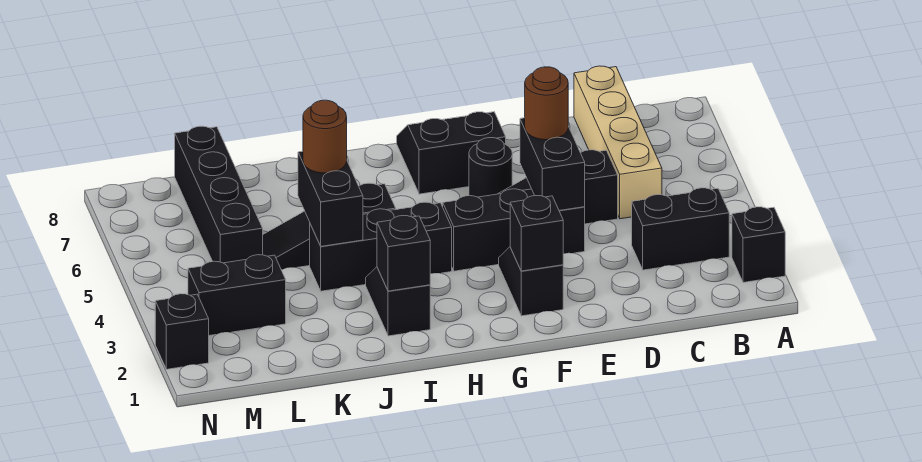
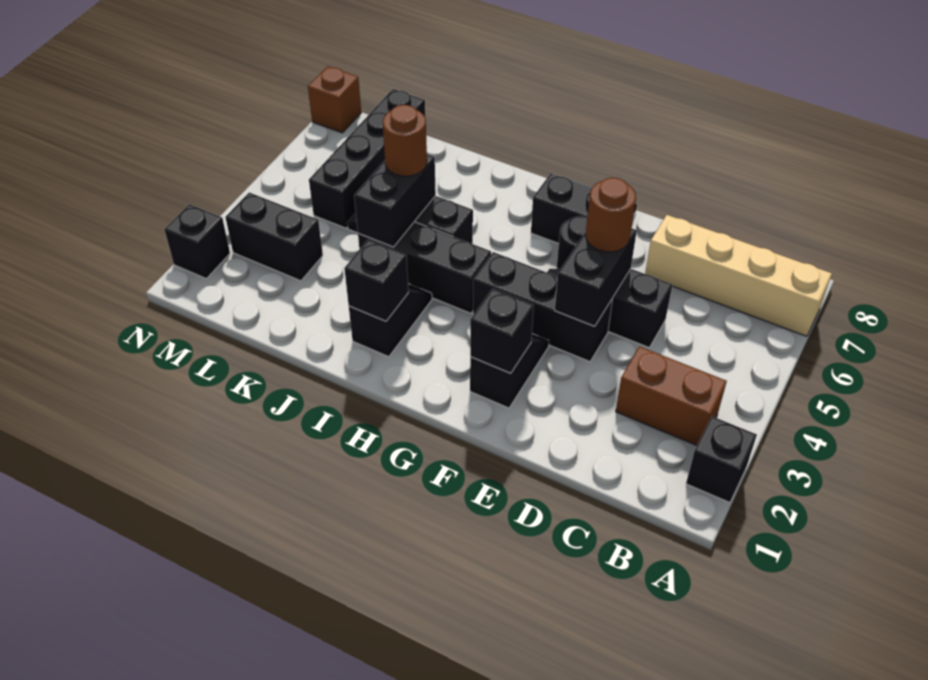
black 1x2 brick [632,188,729,270] -> brown 1x2 brick [616,346,727,445]
tan 1x4 brick [574,66,662,219] -> tan 1x4 brick turned to [645,215,832,336]
none -> brown 1x1 brick [308,66,361,133]

